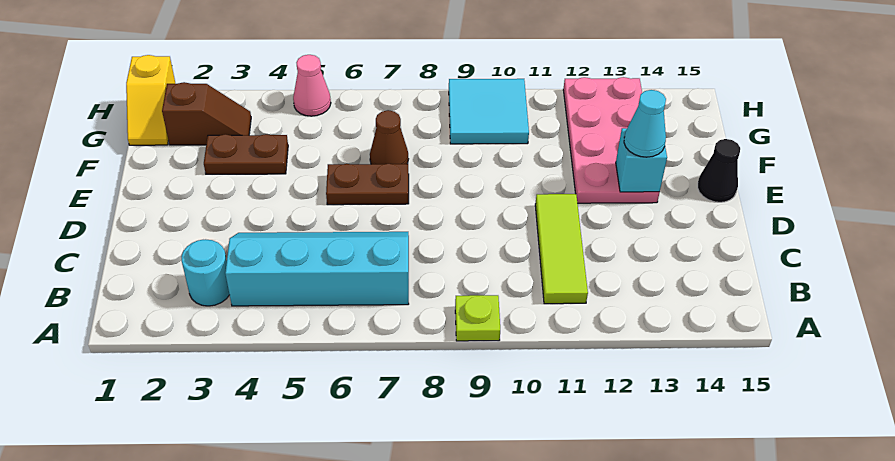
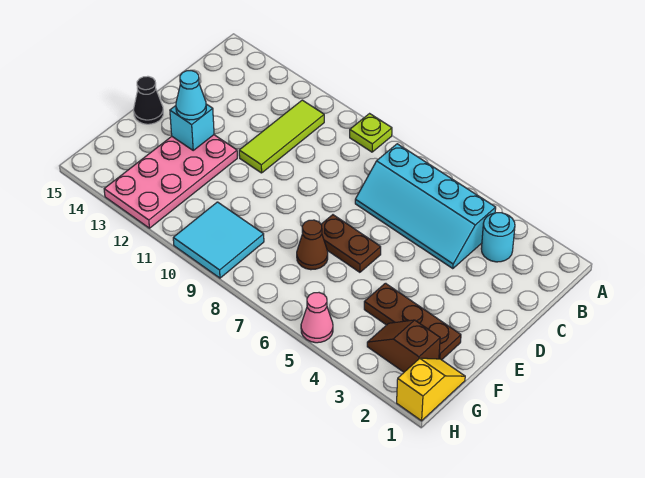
brown 1x2 plate [204,134,288,174] -> brown 1x3 plate [364,283,461,360]

